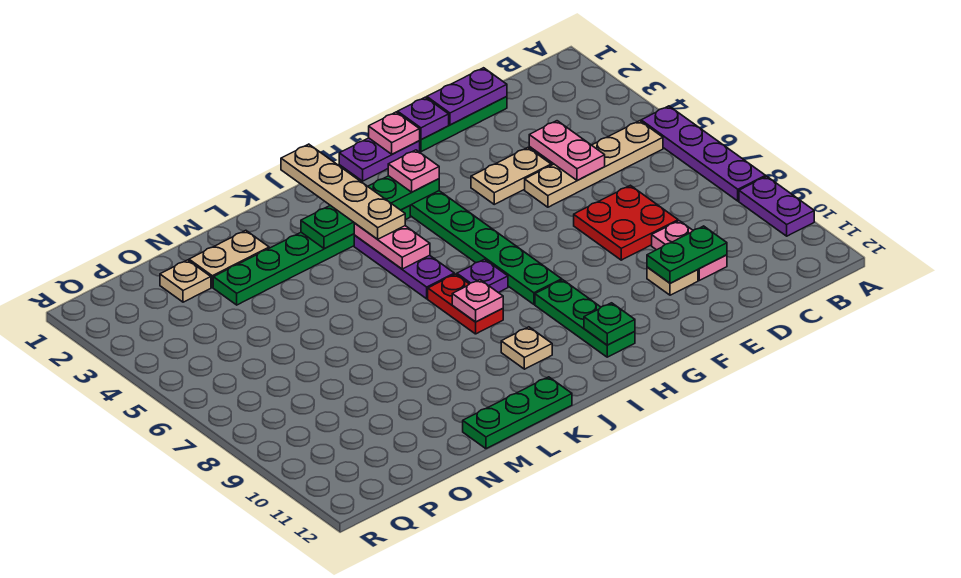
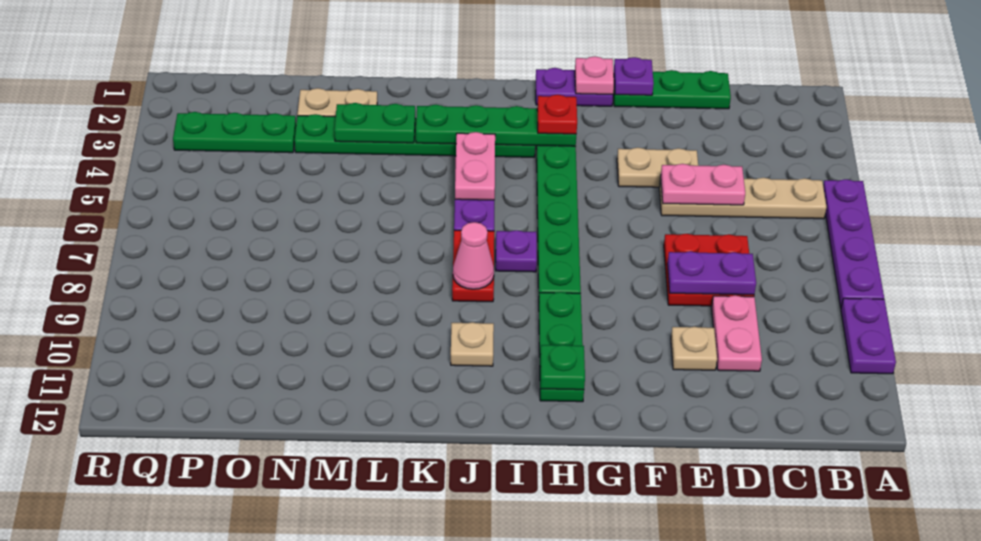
purple 1x2 plate [427,68,507,125] -> purple 1x2 plate moved to [667,251,756,295]
pink 1x2 plate [529,121,605,181] -> pink 1x2 plate turned to [661,164,745,205]
green 1x2 plate [647,226,727,283] -> green 1x2 plate moved to [334,103,415,143]
pink 1x1 plate [388,150,439,192] -> red 1x1 plate [537,95,577,134]
tan 1x4 plate [281,144,405,239] -> none
pink 1x1 plate [452,280,503,322] -> pink 1x1 cone [453,222,494,289]
green 1x3 plate [463,377,572,449] -> green 1x3 plate moved to [173,112,296,153]
tan 1x1 plate [160,260,211,302] -> none

